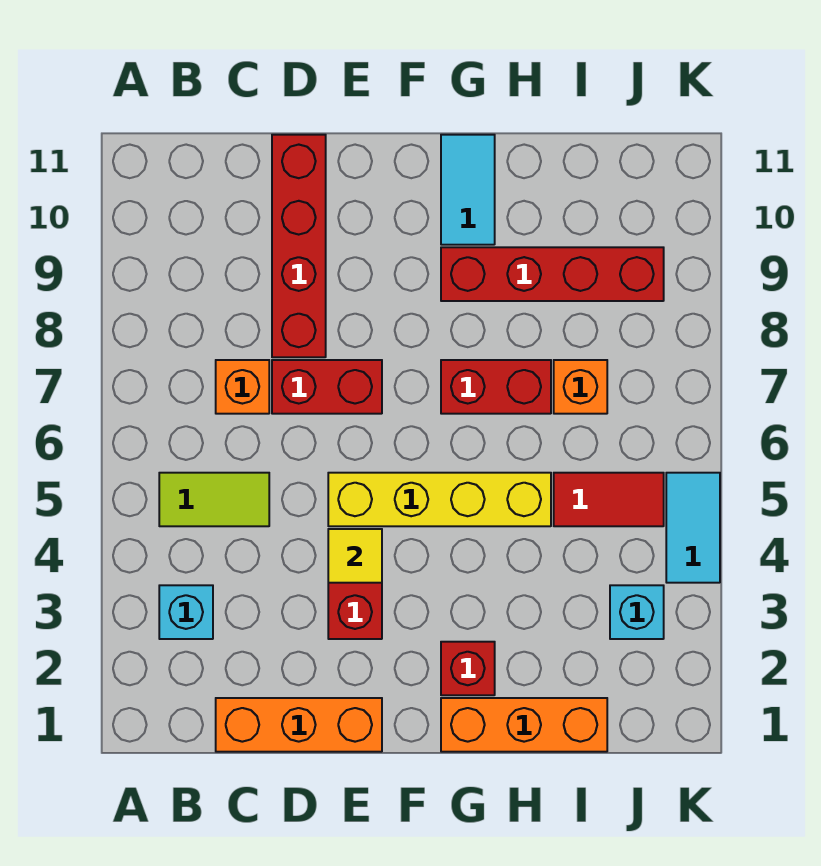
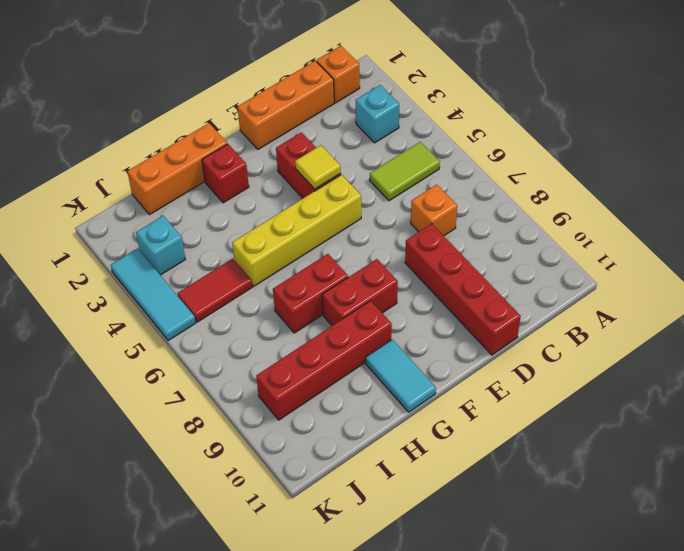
red 1x2 brick [272,360,382,414] -> red 1x2 brick moved to [322,259,398,326]
orange 1x1 brick [554,360,607,414] -> orange 1x1 brick moved to [316,46,360,103]
cyan 1x2 tile [666,473,720,583] -> cyan 1x3 tile [111,248,196,341]

